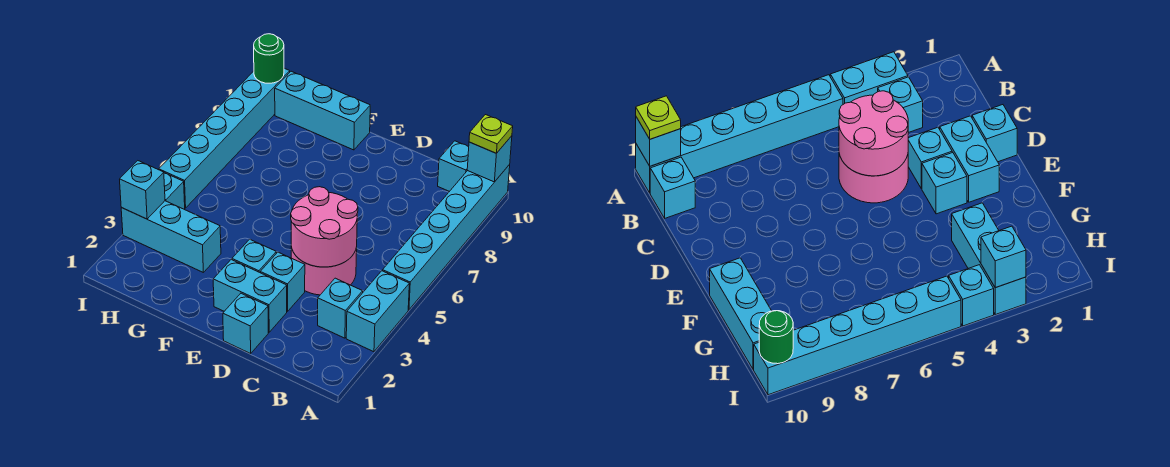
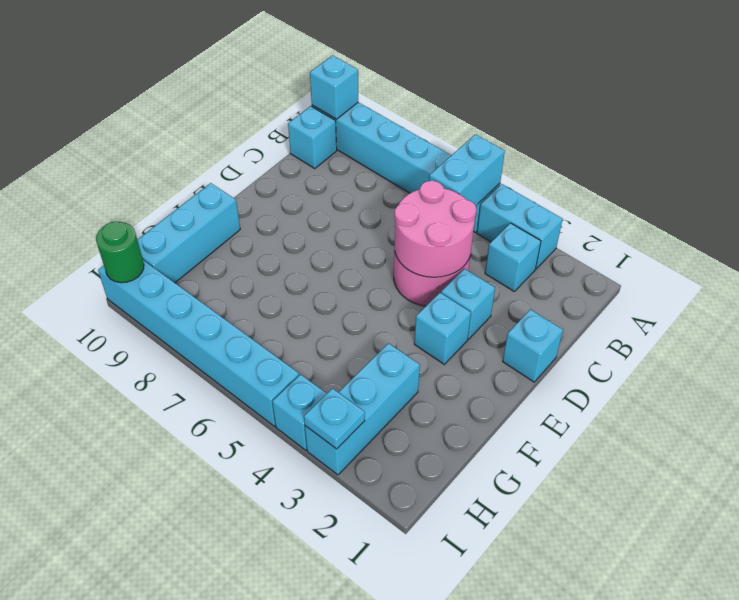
lime 1x1 plate [469,115,513,153] -> none
cyan 1x2 brick [213,260,287,332] -> cyan 1x2 brick moved to [429,134,505,205]
cyan 1x1 brick [120,161,165,219] -> cyan 1x1 plate [304,388,365,449]

